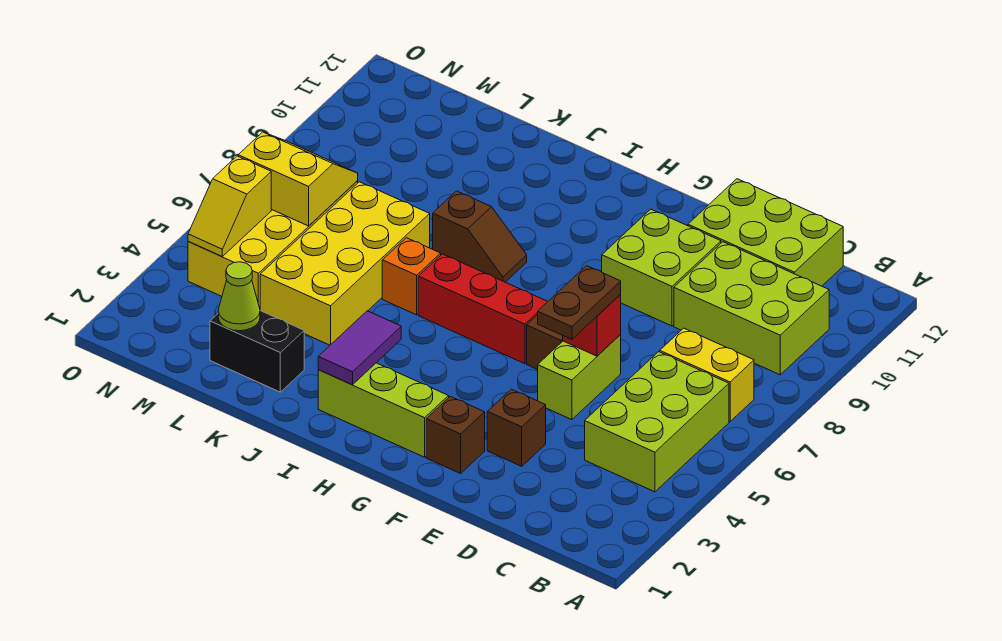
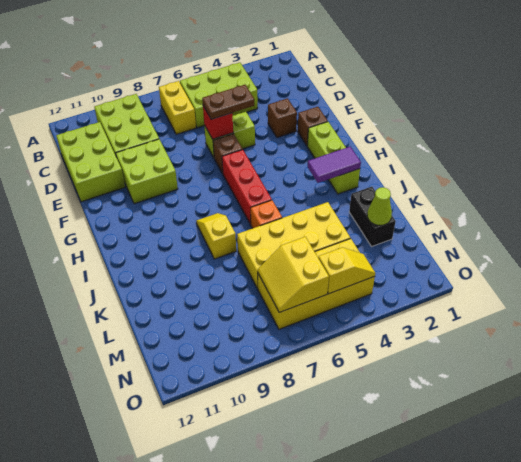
brown 1x2 slope [433,191,527,282] -> yellow 1x2 slope [196,213,236,259]

